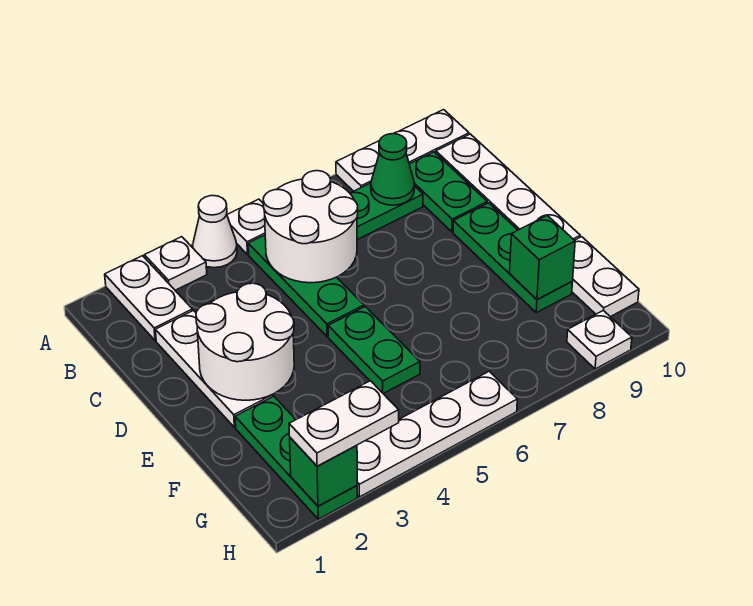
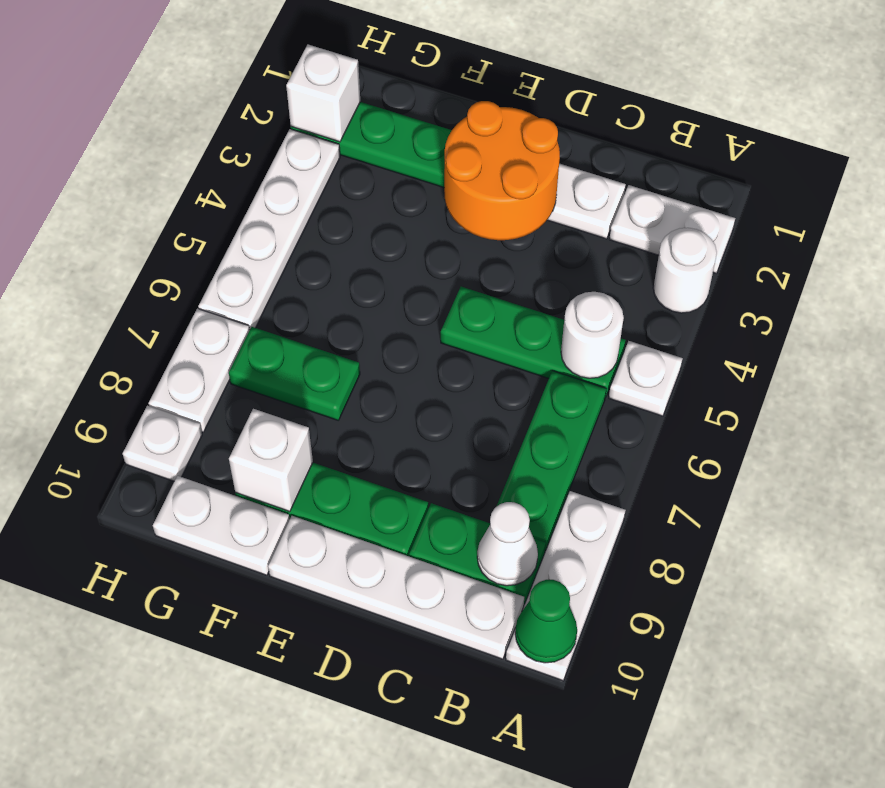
white 1x1 plate [144,237,207,290] -> white 1x1 round brick [653,228,717,313]
white 1x1 cone [193,196,237,268] -> white 1x1 cone moved to [477,502,538,586]
white 2x2 round brick [263,171,358,283] -> white 1x1 round brick [561,292,624,378]
green 1x1 cone [371,134,415,205] -> green 1x1 cone moved to [515,580,577,663]
white 2x2 round brick [196,283,294,400] -> orange 2x2 round brick [444,101,560,240]
green 1x2 plate [328,307,420,394] -> green 1x2 plate moved to [229,327,360,420]
green 1x1 brick [510,215,575,300] -> white 1x1 brick [229,409,313,512]
green 1x1 brick [290,438,357,506] -> white 1x1 brick [286,45,360,142]
white 1x2 plate [289,381,399,466] -> white 1x2 plate moved to [148,309,250,432]

